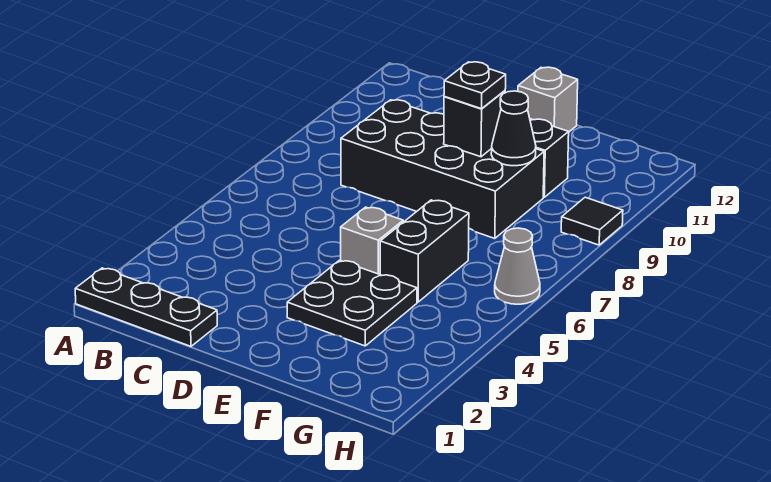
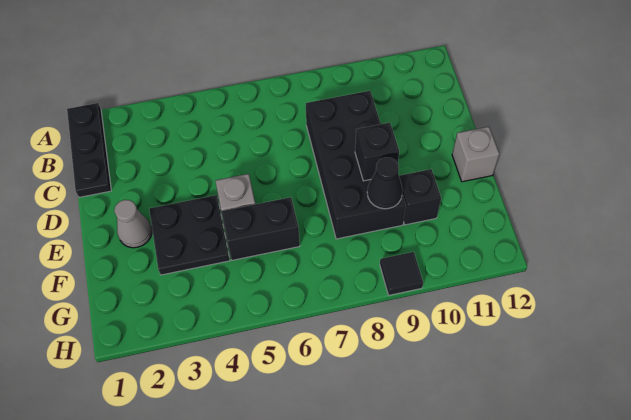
black 1x1 plate [444,62,506,109] -> none
grey 1x1 cone [495,228,540,304] -> grey 1x1 cone moved to [114,200,152,248]

